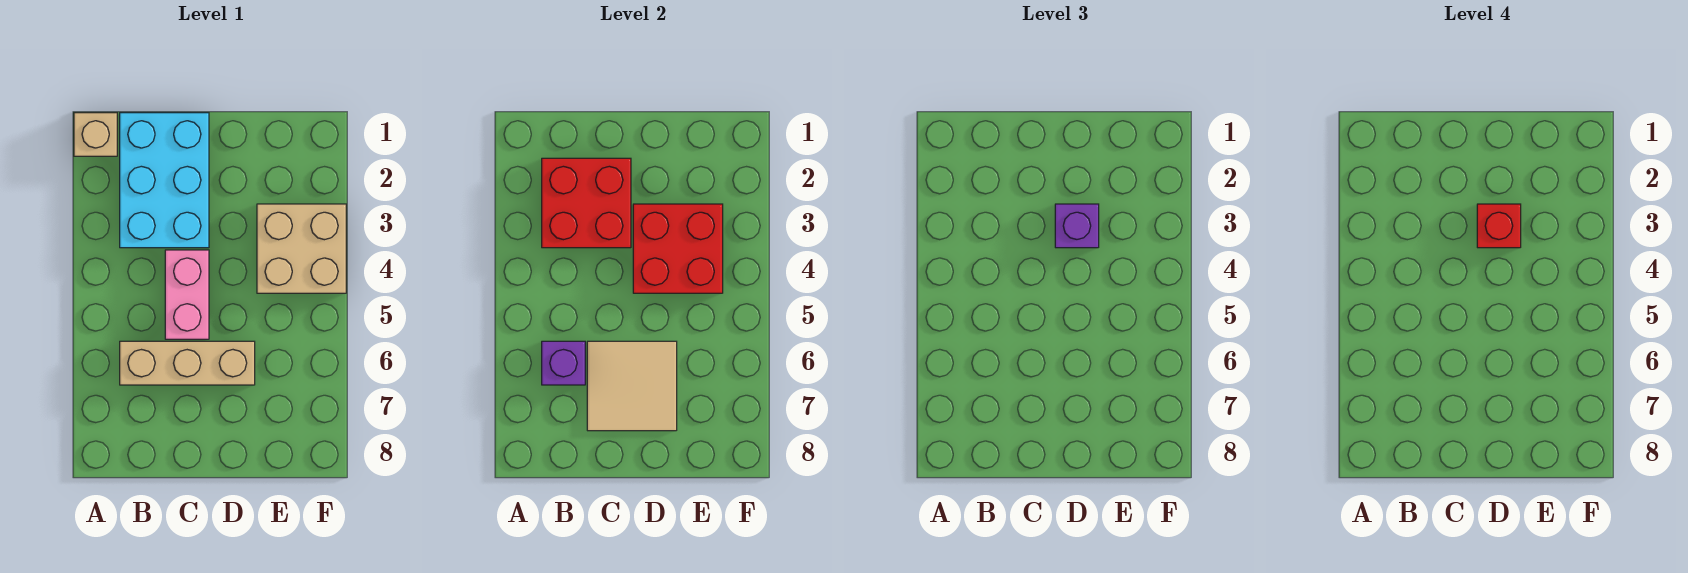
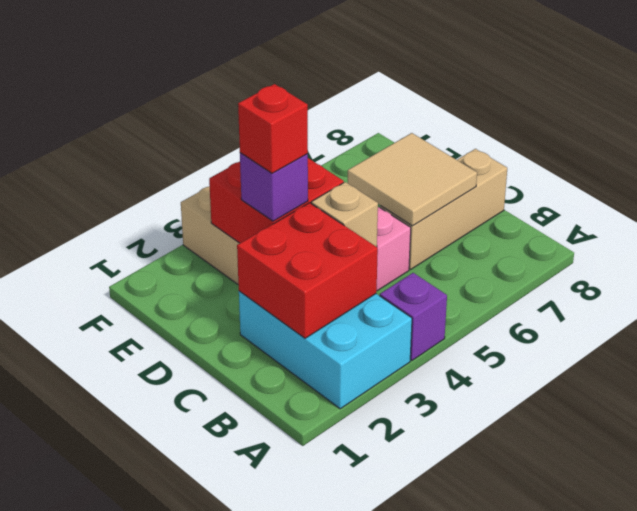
tan 1x1 brick [74,113,117,156] -> tan 1x1 brick moved to [311,182,378,247]
cyan 2x3 brick [120,113,209,248] -> cyan 2x3 brick turned to [239,291,412,409]
tan 1x3 brick [120,341,255,385] -> tan 1x3 brick turned to [380,149,507,269]
purple 1x1 brick [542,341,585,385] -> purple 1x1 brick moved to [380,273,447,361]

